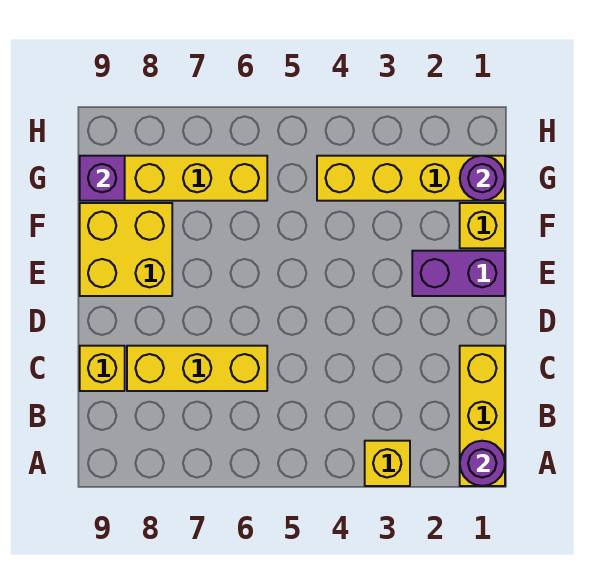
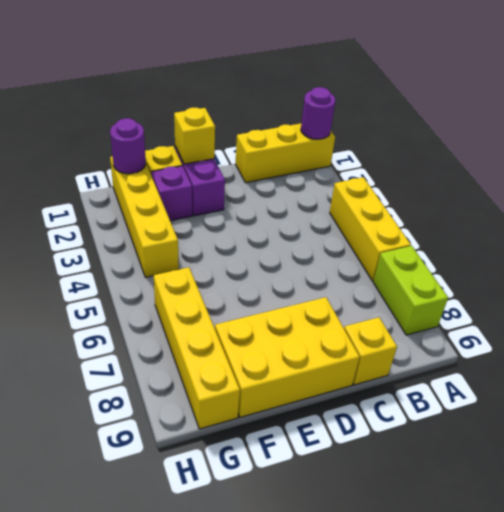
yellow 1x1 brick [365,441,410,486] -> yellow 1x1 brick moved to [174,108,215,164]
none -> lime 1x2 brick [373,246,448,335]
yellow 1x3 brick [127,346,267,391] -> yellow 1x3 brick moved to [330,177,411,281]
yellow 2x2 brick [80,203,172,296] -> yellow 2x3 brick [215,297,360,417]
purple 1x1 brick [80,156,125,201] -> purple 1x1 brick moved to [151,166,192,221]

